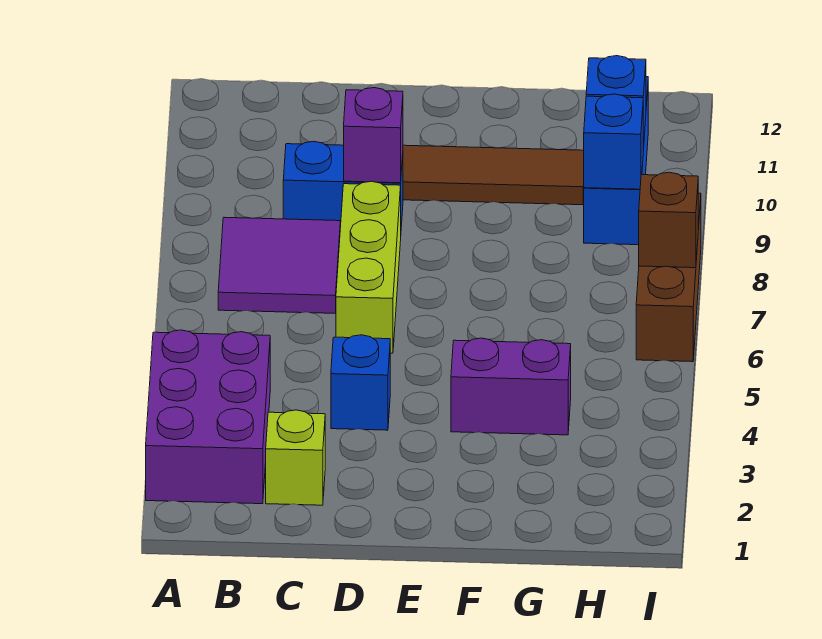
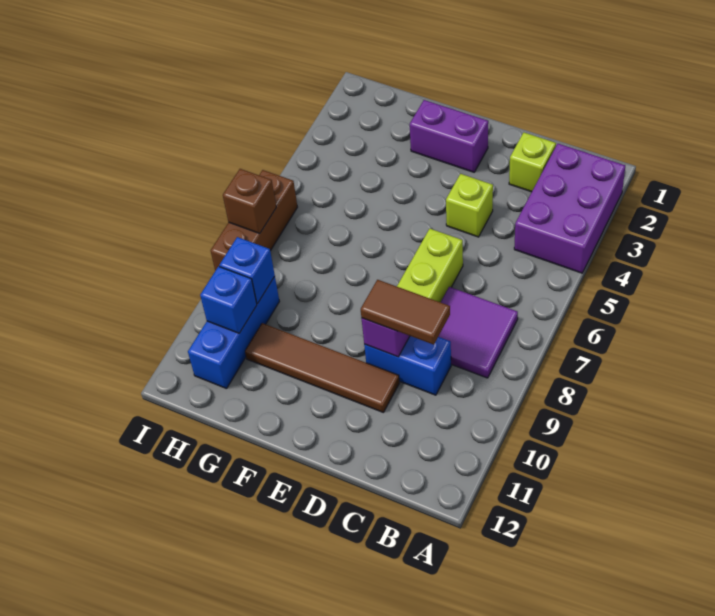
none -> brown 1x2 tile [361,280,450,345]
blue 1x1 brick [331,335,390,430] -> lime 1x1 brick [446,174,493,237]
purple 1x2 brick [451,338,571,435] -> purple 1x2 brick moved to [410,100,488,172]

